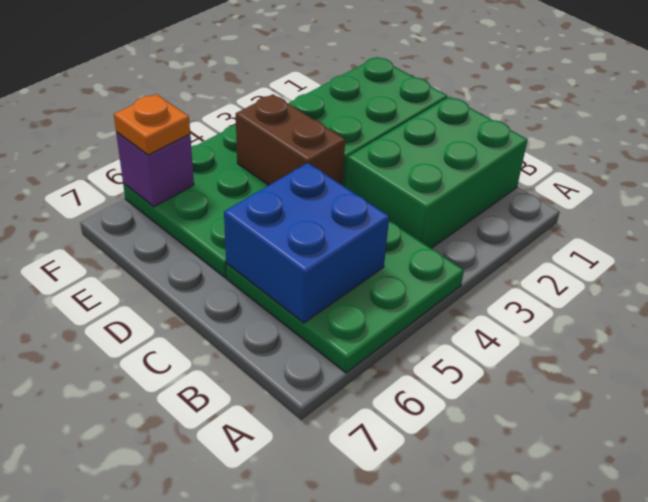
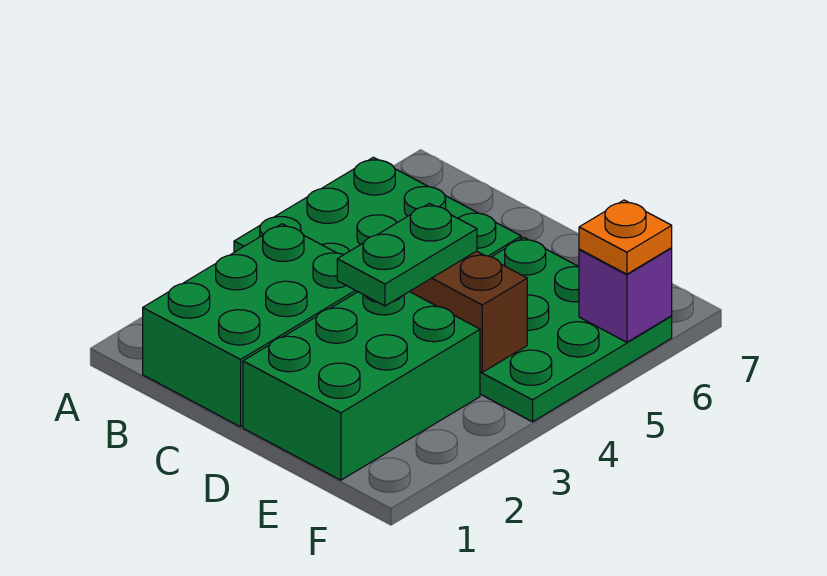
blue 2x2 brick [224,163,389,323] -> none
none -> green 1x2 plate [337,203,477,306]

